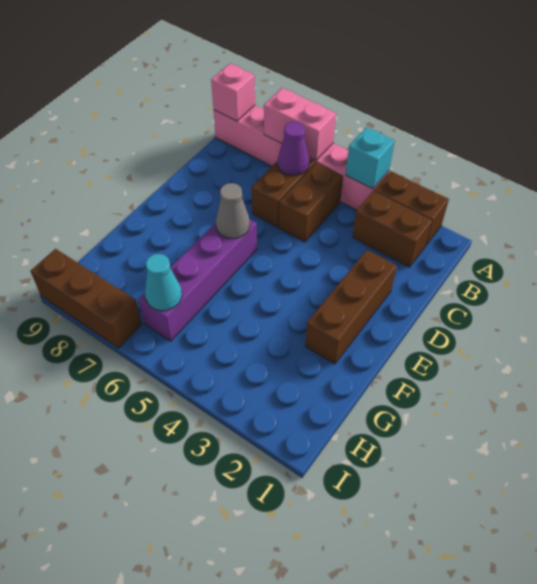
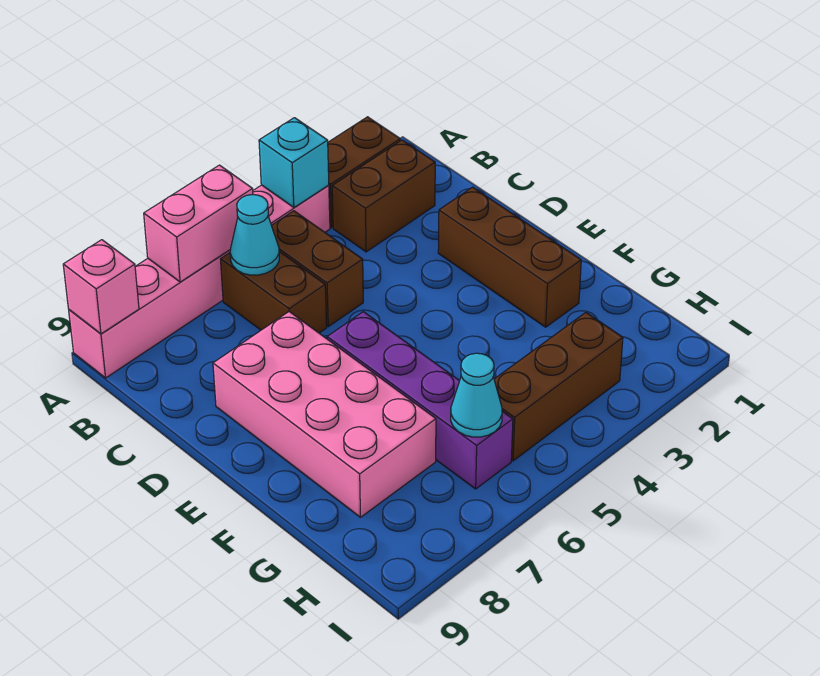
purple 1x1 cone [278,122,309,175] -> cyan 1x1 cone [230,195,279,275]
none -> pink 2x4 brick [213,312,436,517]
grey 1x1 cone [216,183,250,238] -> none
brown 1x3 brick [30,249,142,348] -> brown 1x3 brick moved to [494,313,623,461]

